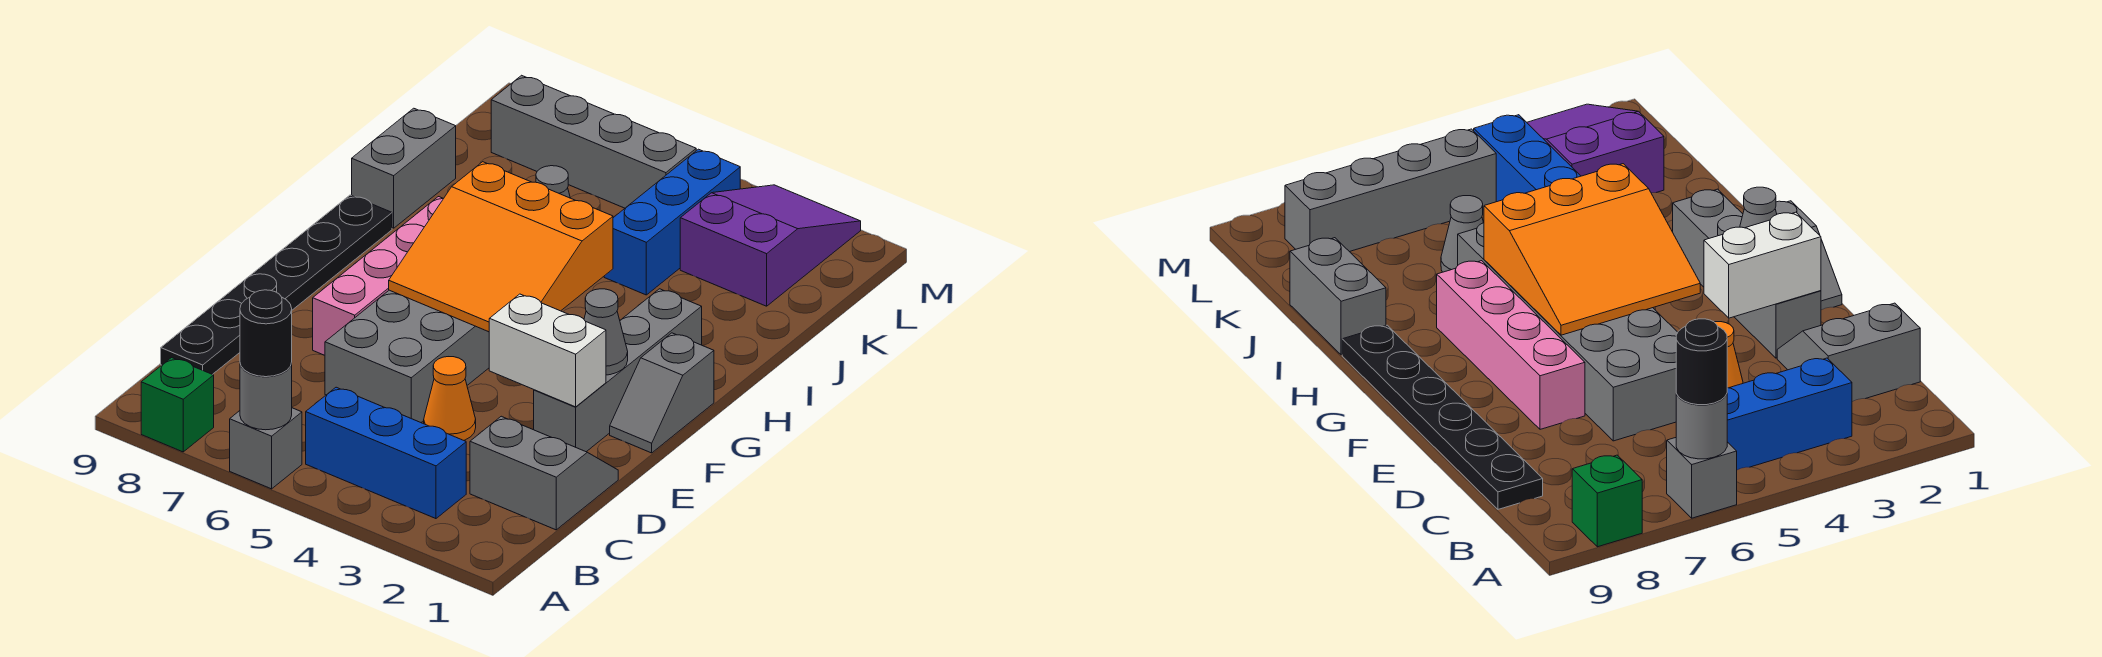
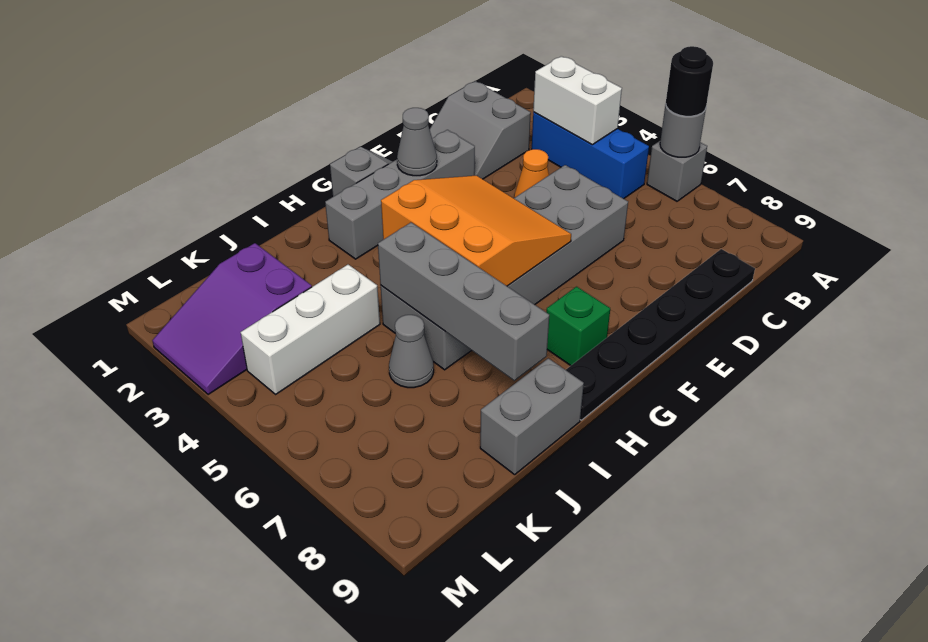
green 1x1 brick [141,358,214,452] -> green 1x1 brick moved to [546,287,610,366]
white 1x2 brick [489,294,606,407] -> white 1x2 brick moved to [533,56,622,145]
pink 1x4 brick [313,197,443,355] -> none
blue 1x3 brick [604,149,740,295] -> white 1x3 brick [241,265,380,394]
grey 1x4 brick [491,75,696,208] -> grey 1x4 brick moved to [378,222,549,381]

